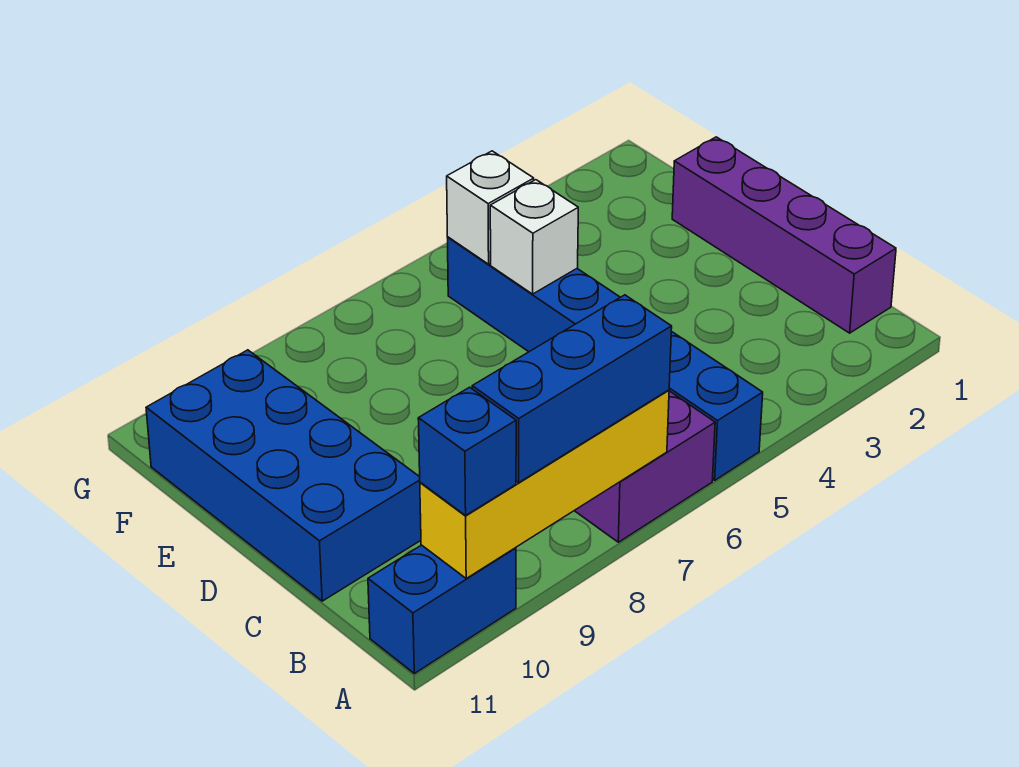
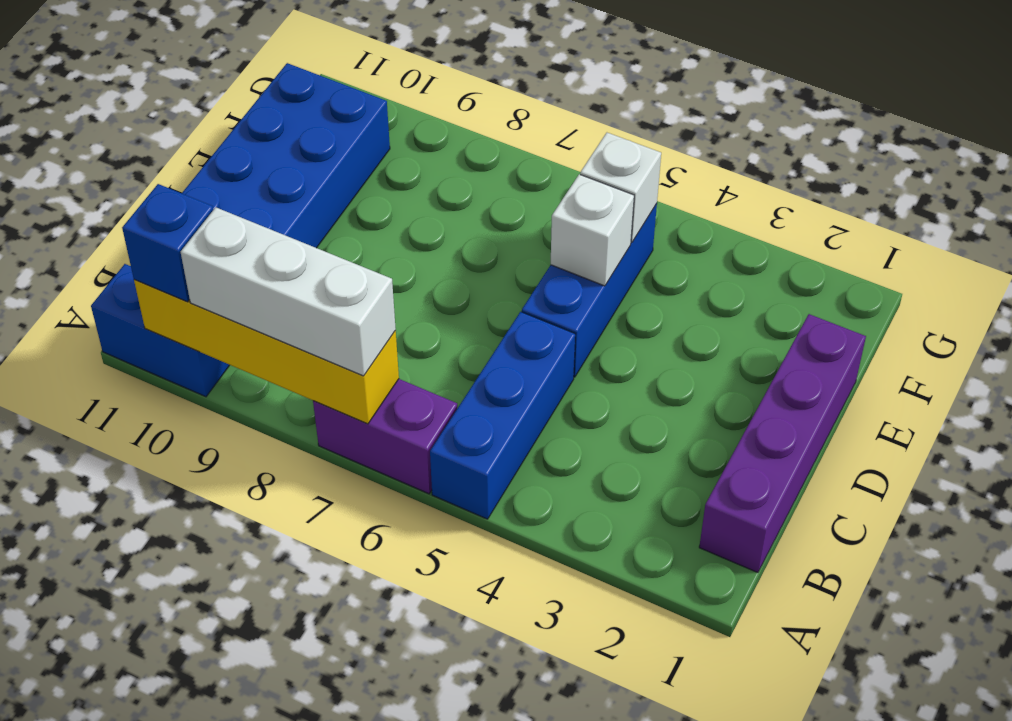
blue 1x3 brick [472,295,672,483] -> white 1x3 brick [181,207,396,376]

